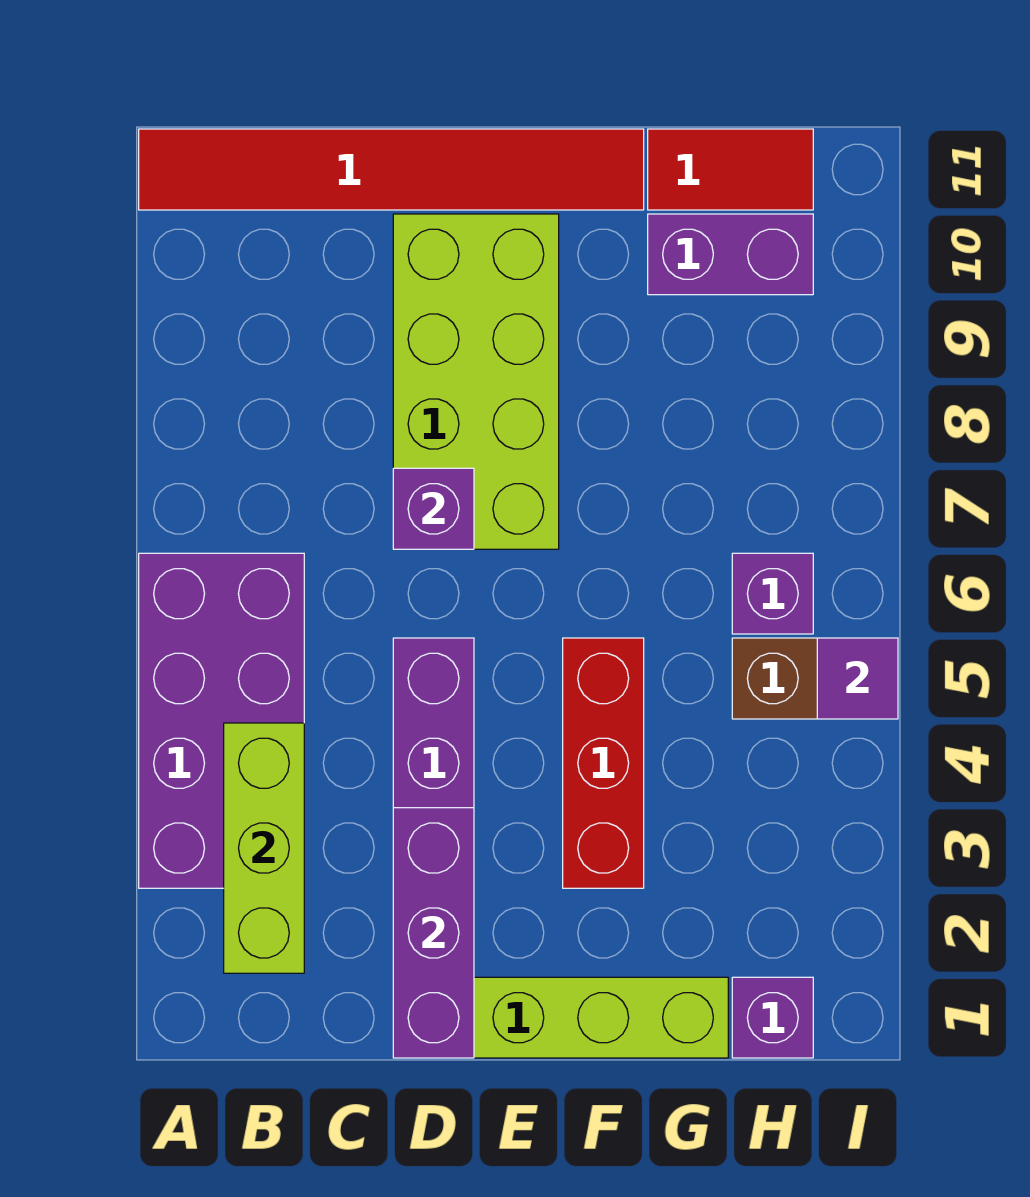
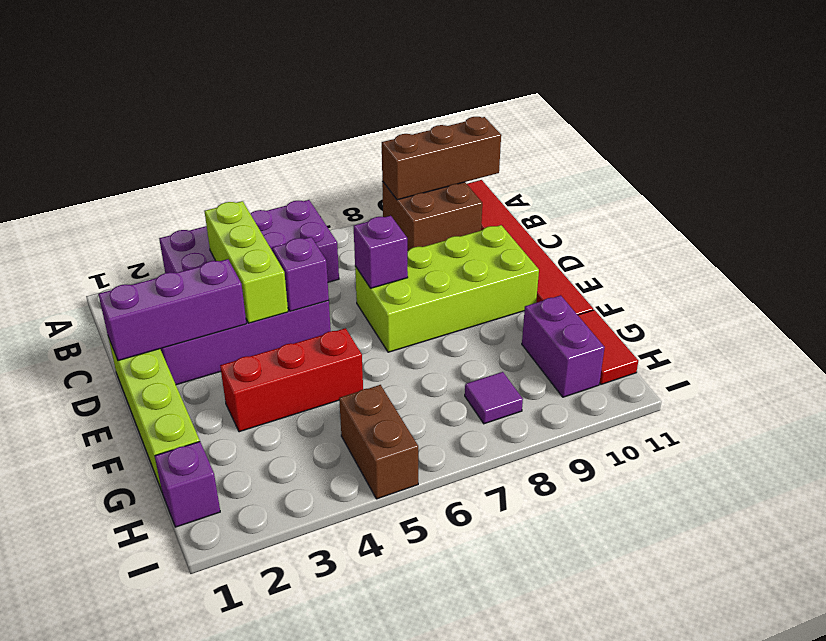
none -> brown 2x2 brick [382,181,482,251]
none -> brown 1x3 brick [382,117,501,200]
lime 1x3 brick [224,723,304,973] -> lime 1x3 brick turned to [205,201,288,323]
purple 1x1 brick [732,553,813,634] -> purple 1x1 brick moved to [272,237,329,311]
purple 1x1 tile [817,638,898,719] -> purple 1x1 tile moved to [465,372,523,424]

